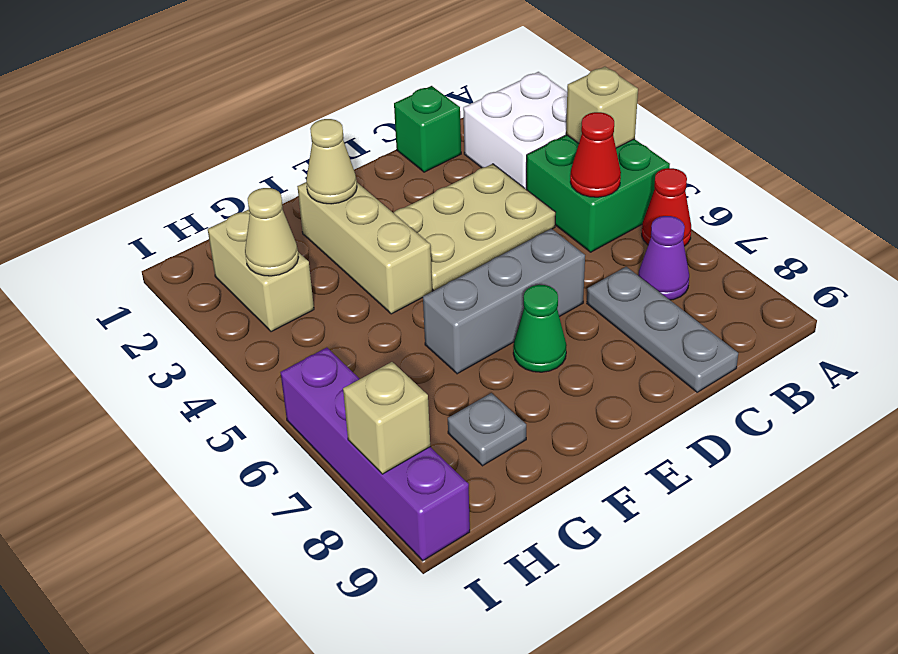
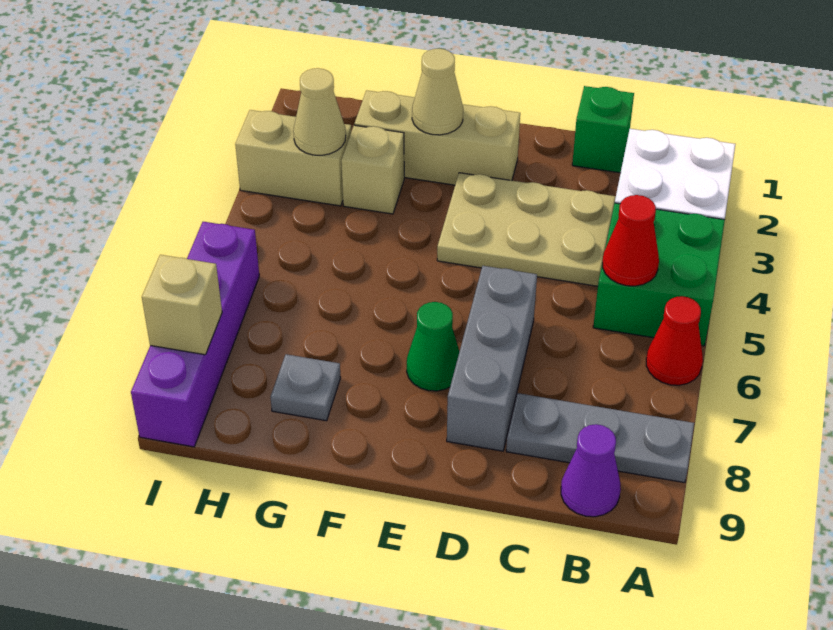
tan 1x1 brick [566,67,638,148] -> tan 1x1 brick moved to [341,125,404,214]
purple 1x1 cone [638,216,689,300] -> purple 1x1 cone moved to [561,424,621,517]
grey 1x3 plate [587,267,738,392] -> grey 1x3 plate turned to [506,393,694,483]
grey 1x3 brick [423,229,585,374] -> grey 1x3 brick turned to [447,266,537,451]
tan 1x3 brick [297,182,432,314] -> tan 1x3 brick turned to [354,90,520,185]
tan 1x2 brick [208,209,314,332] -> tan 1x2 brick turned to [235,110,351,206]

